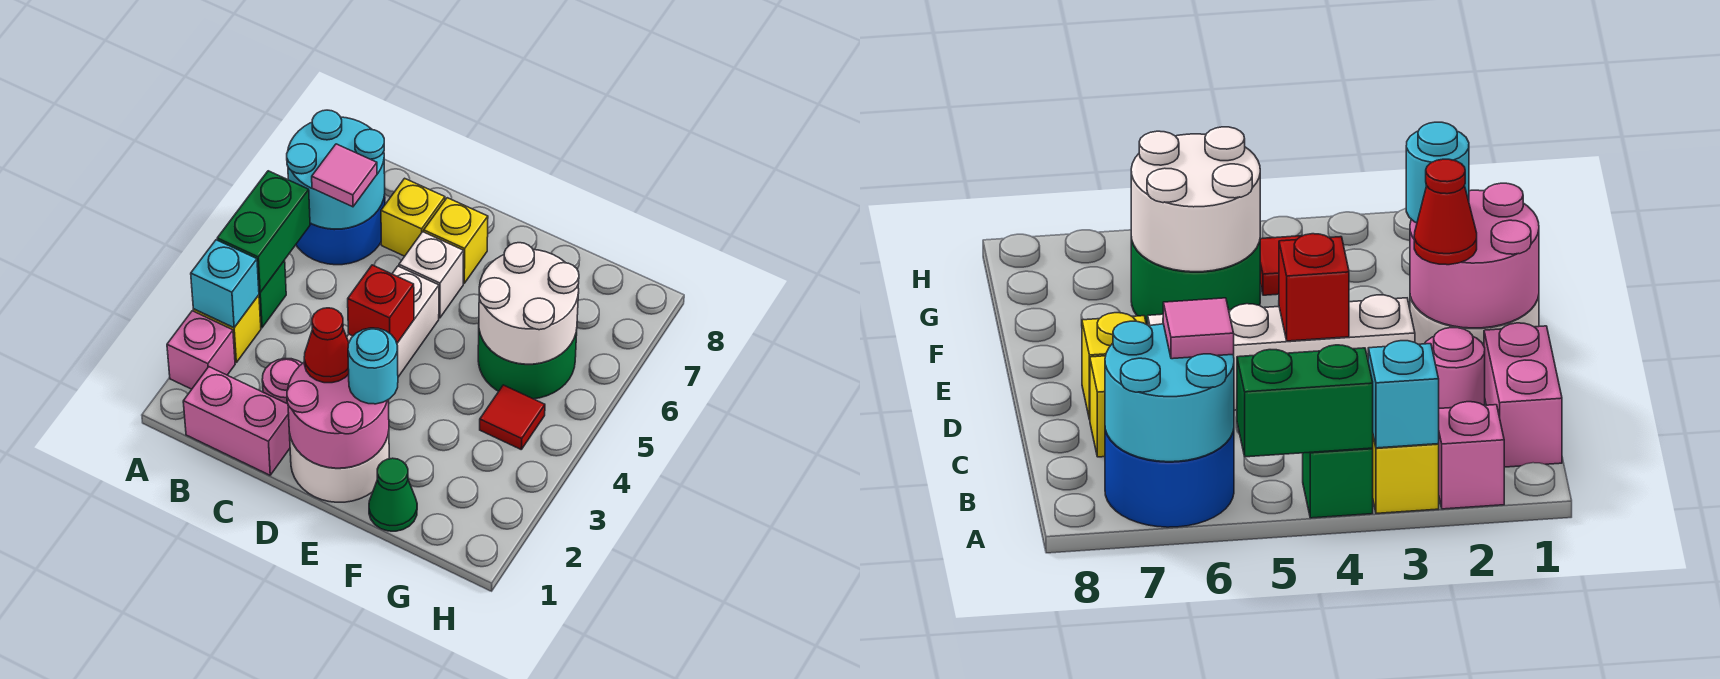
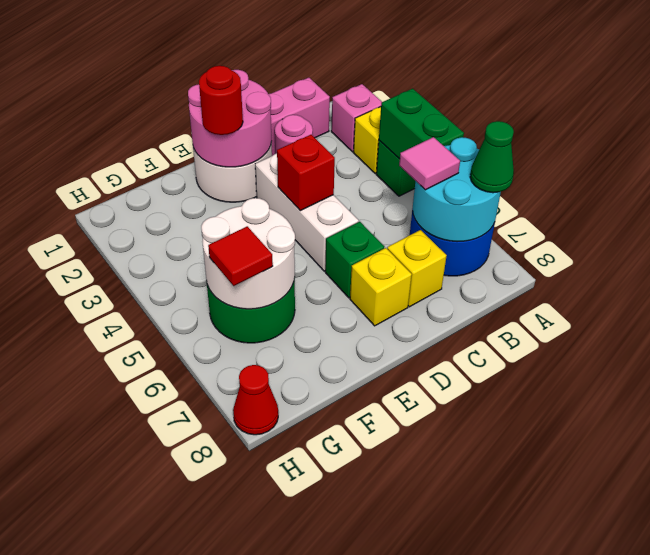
cyan 1x1 brick [191,240,259,328] -> none
red 1x1 cone [304,308,349,383] -> red 1x1 cone moved to [233,365,278,435]
white 1x1 brick [399,232,464,318] -> green 1x1 brick [325,222,384,298]
cyan 1x1 round brick [348,328,398,404] -> red 1x1 round brick [199,66,243,135]
green 1x1 cone [369,458,417,531] -> green 1x1 cone moved to [470,121,514,193]
red 1x1 tile [480,385,545,449] -> red 1x1 tile moved to [208,226,273,286]

